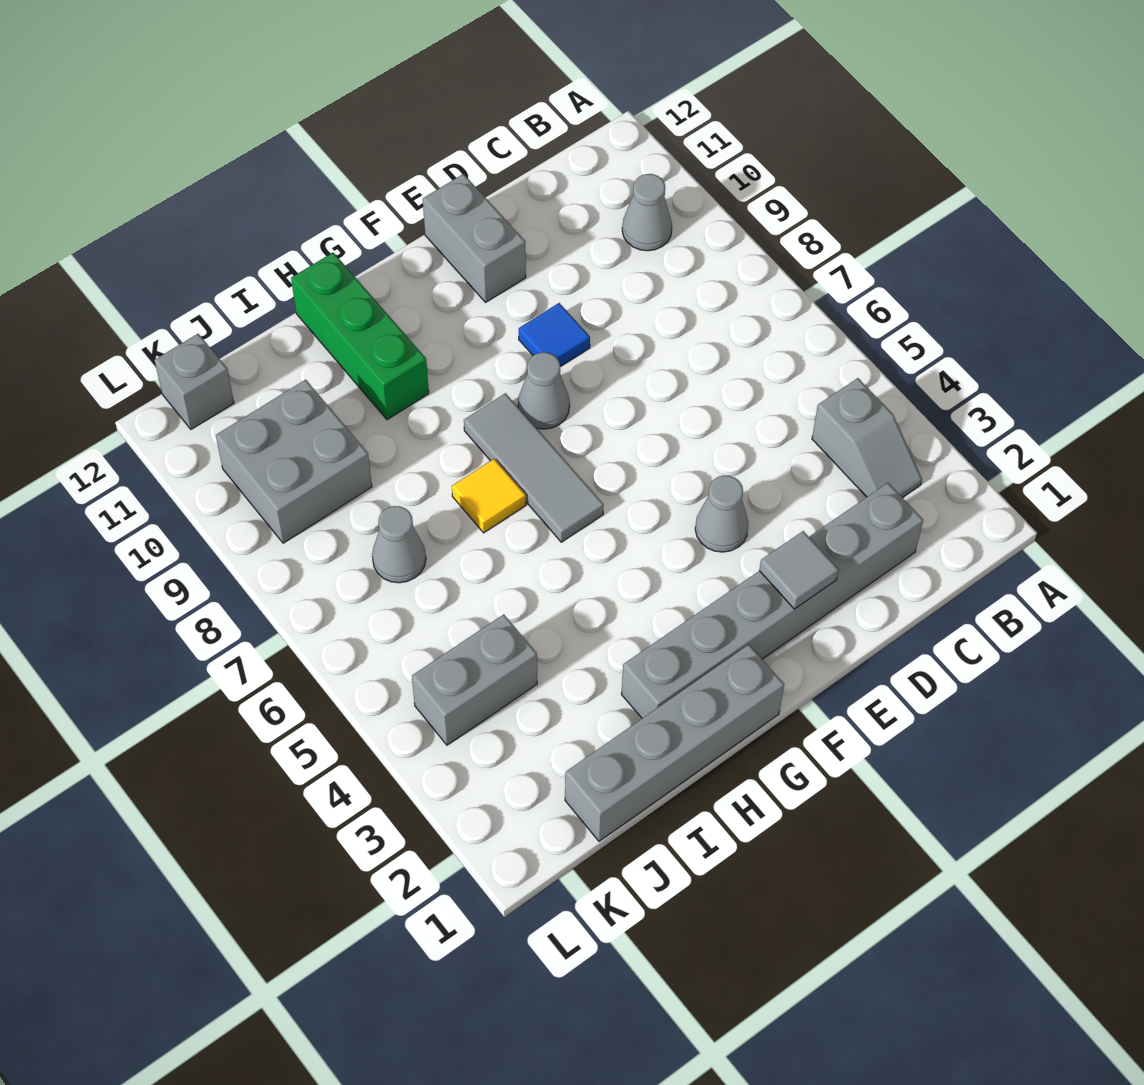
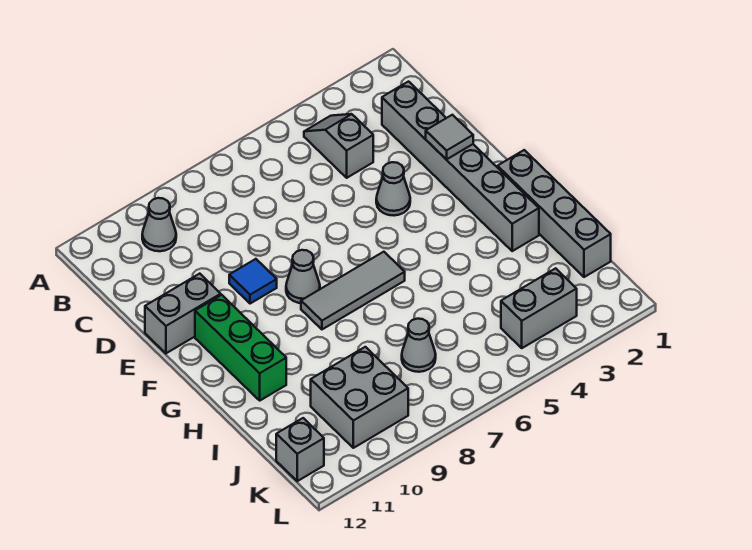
grey 1x2 slope [812,378,922,498] -> grey 1x2 slope turned to [304,114,373,178]
yellow 1x1 tile [452,459,526,533] -> none
green 1x3 brick [291,253,429,420] -> green 1x3 brick turned to [195,295,286,400]
grey 1x2 brick [412,614,537,745] -> grey 1x2 brick turned to [501,268,577,348]

